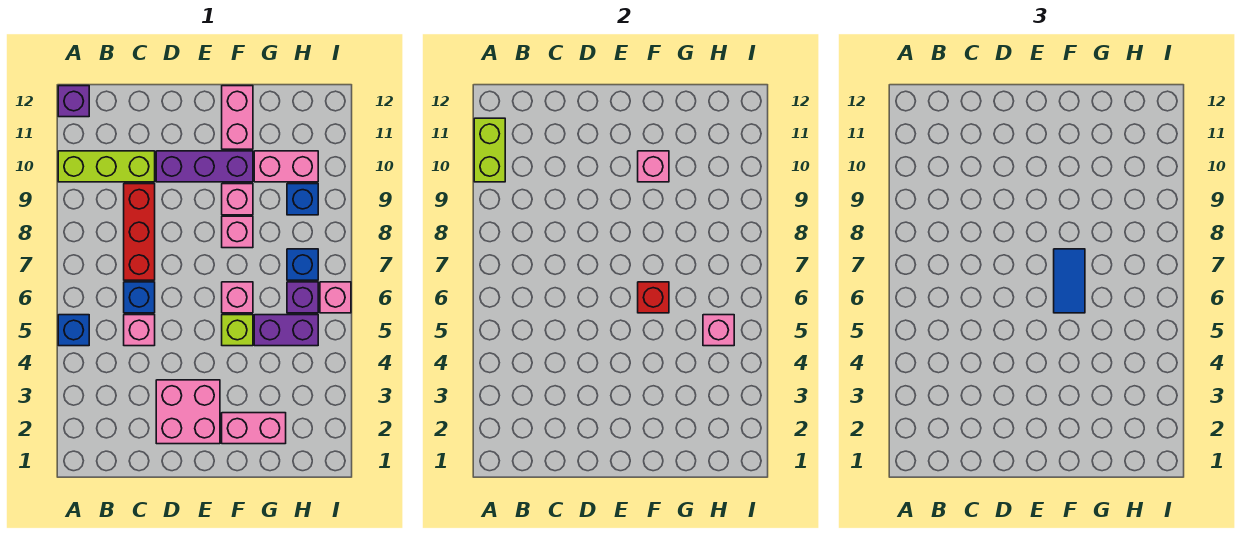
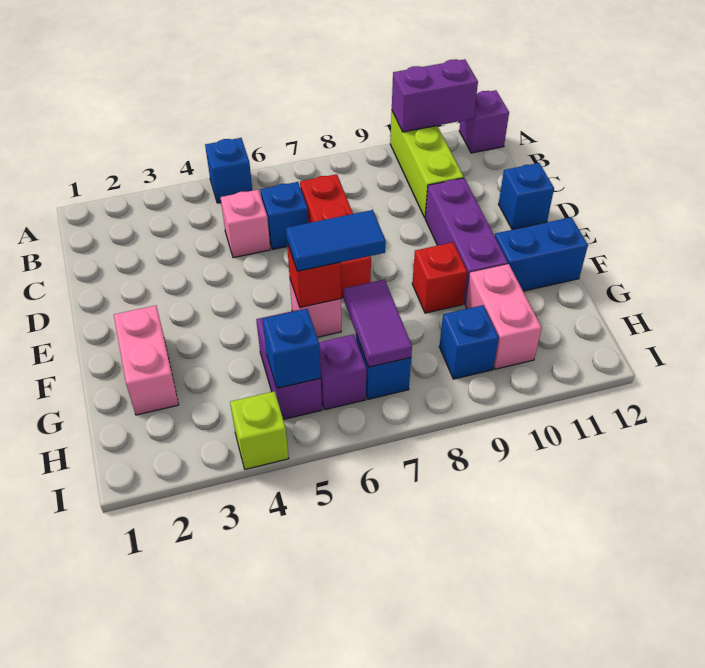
lime 1x2 brick [474,118,505,182] -> purple 1x2 brick [392,59,478,132]
red 1x3 brick [124,184,155,280] -> red 1x3 brick turned to [300,174,371,298]
pink 2x2 brick [156,380,220,444] -> none
none -> blue 1x1 brick [499,163,554,230]
lime 1x1 brick [222,315,253,346] -> lime 1x1 brick moved to [230,391,289,469]
pink 1x1 brick [222,216,253,248] -> none
pink 1x1 brick [222,184,253,215] -> red 1x1 brick [412,242,467,313]
pink 1x1 brick [638,151,669,182] -> none
pink 1x2 brick [222,86,253,149] -> blue 1x2 brick [495,217,588,291]
none -> purple 1x2 tile [344,279,412,367]
pink 1x1 brick [703,315,734,346] -> blue 1x1 brick [263,309,321,388]
pink 1x1 brick [320,282,351,313] -> none

